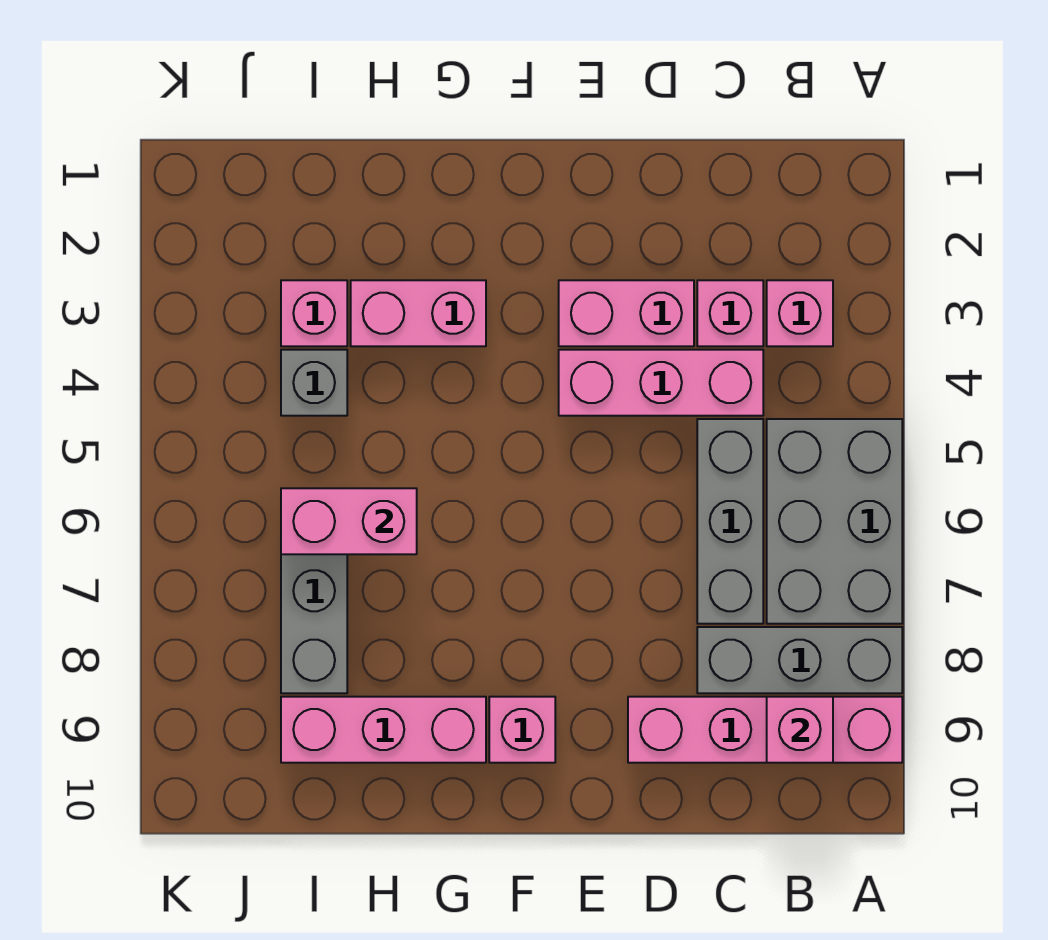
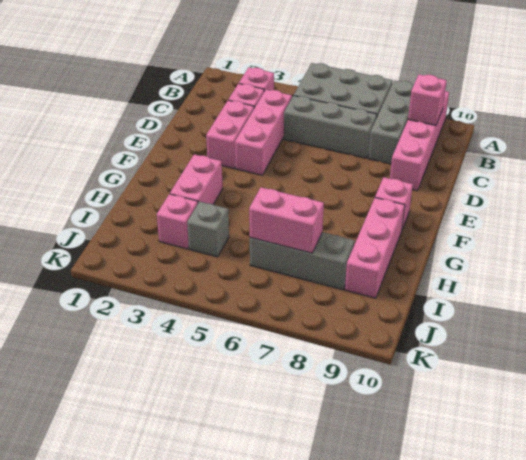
pink 1x2 brick [281,488,417,554] -> pink 1x2 brick turned to [249,187,324,253]

